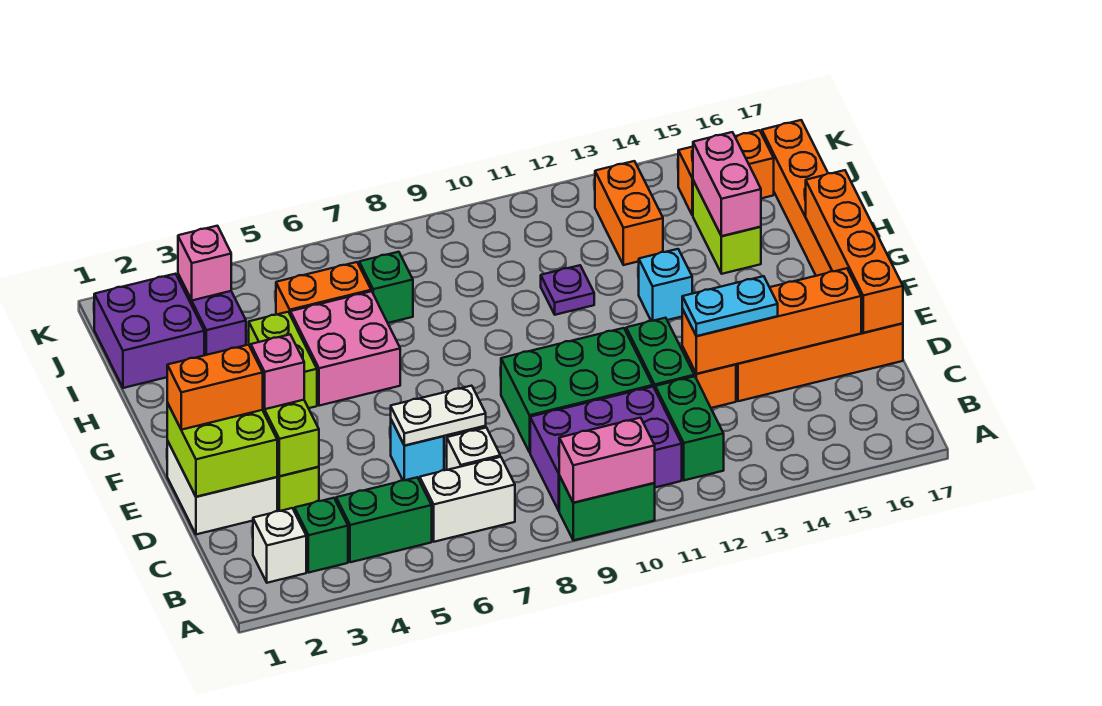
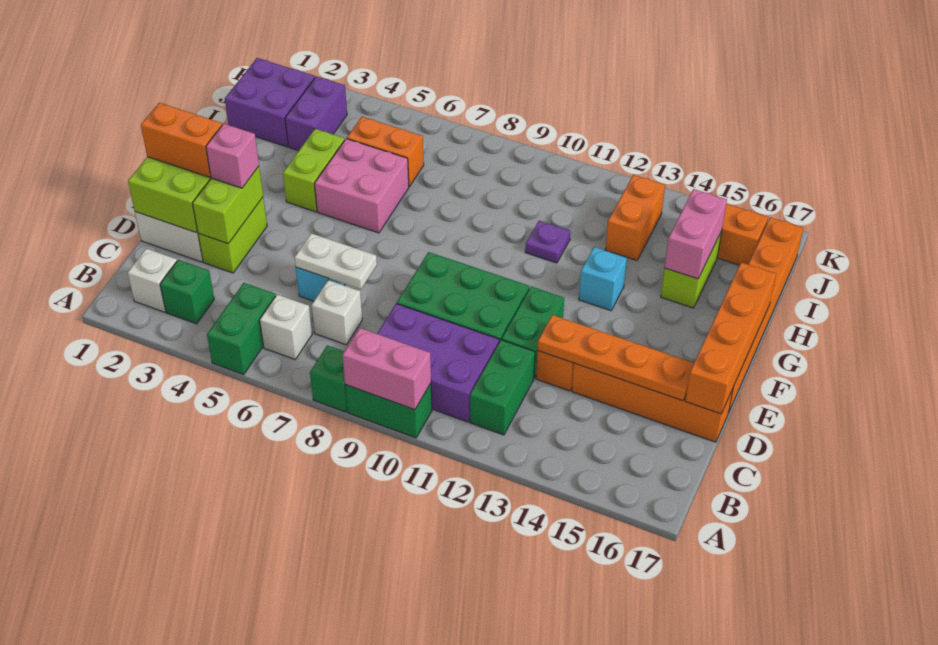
green 1x2 brick [336,477,432,562] -> green 1x2 brick turned to [207,283,276,374]
white 1x2 brick [420,457,515,542] -> white 1x1 brick [260,294,312,359]
orange 1x4 brick [682,268,861,374] -> orange 1x4 plate [538,315,694,401]
cyan 1x2 plate [682,276,778,336] -> none
green 1x1 brick [359,252,413,323] -> green 1x1 brick moved to [310,345,347,412]
pink 1x1 brick [178,226,231,300] -> none

